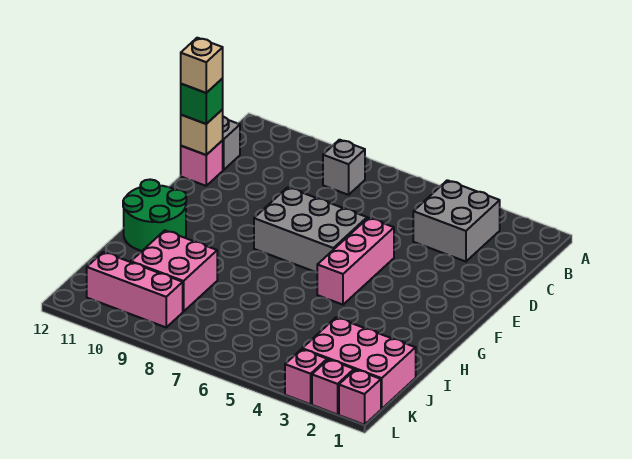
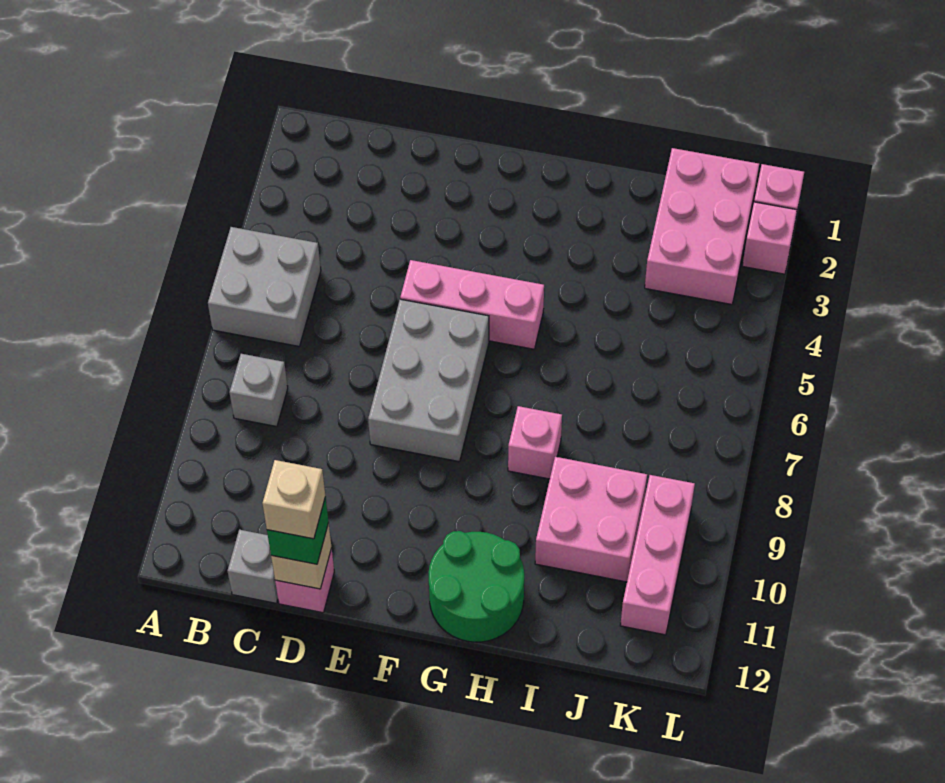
grey 2x2 brick [413,180,500,262] -> grey 2x2 brick moved to [208,227,321,346]
pink 1x1 brick [285,349,327,404] -> pink 1x1 brick moved to [508,406,562,479]

